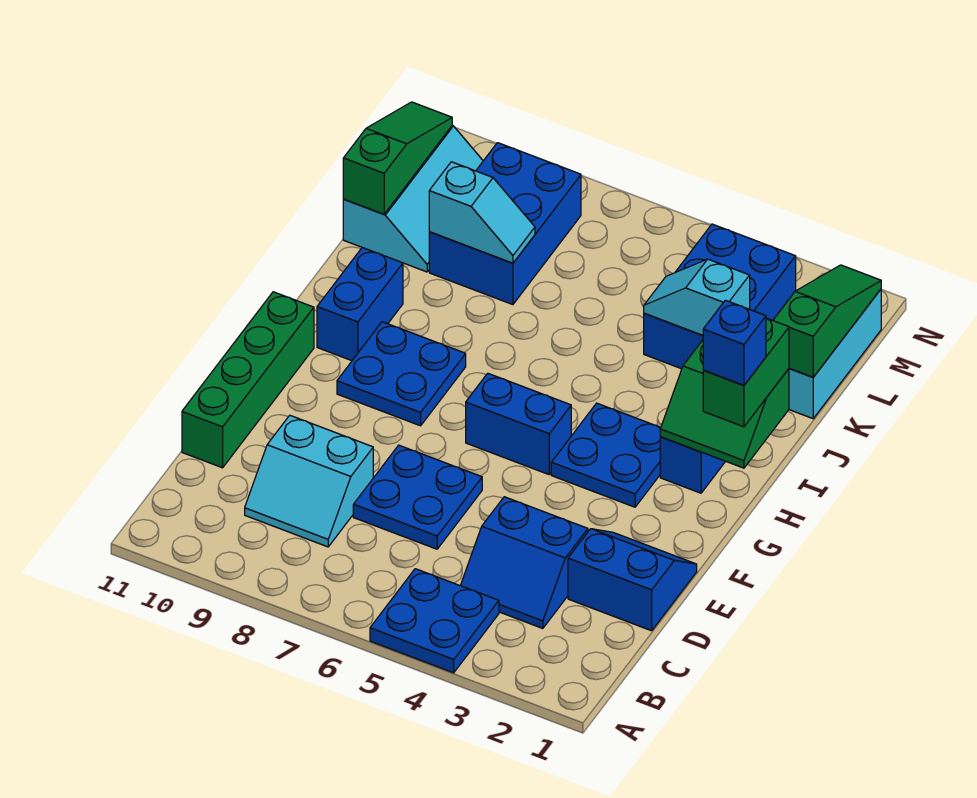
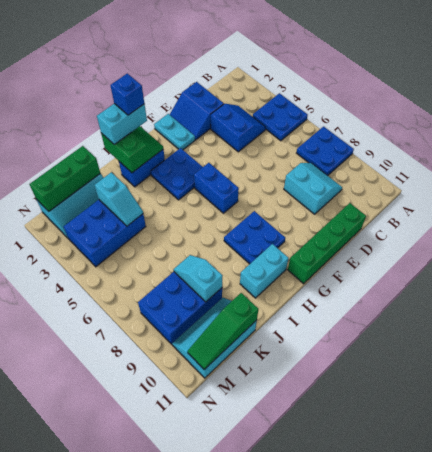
blue 2x2 plate [353,445,482,549] -> blue 2x2 plate moved to [297,127,354,176]
none -> cyan 1x2 plate [154,114,195,150]
green 1x2 brick [703,318,789,427] -> cyan 1x2 brick [97,104,147,144]
blue 1x2 brick [317,248,403,361] -> cyan 1x2 brick [240,244,289,298]
green 1x3 slope [773,265,881,377] -> green 1x3 brick [30,146,100,211]

